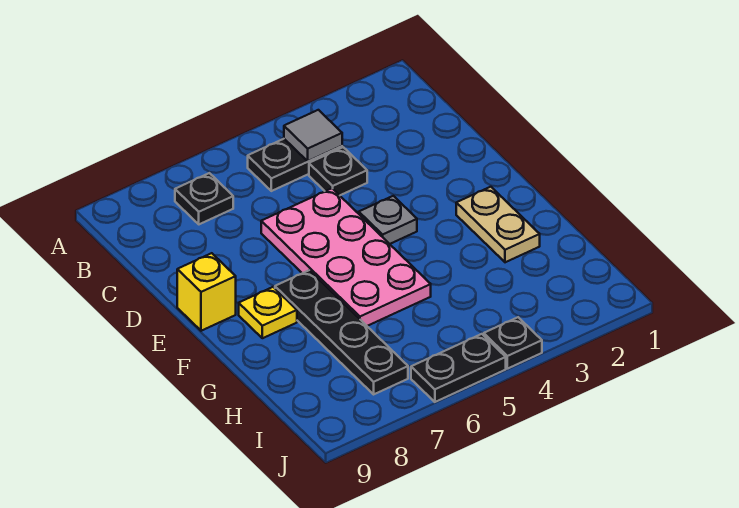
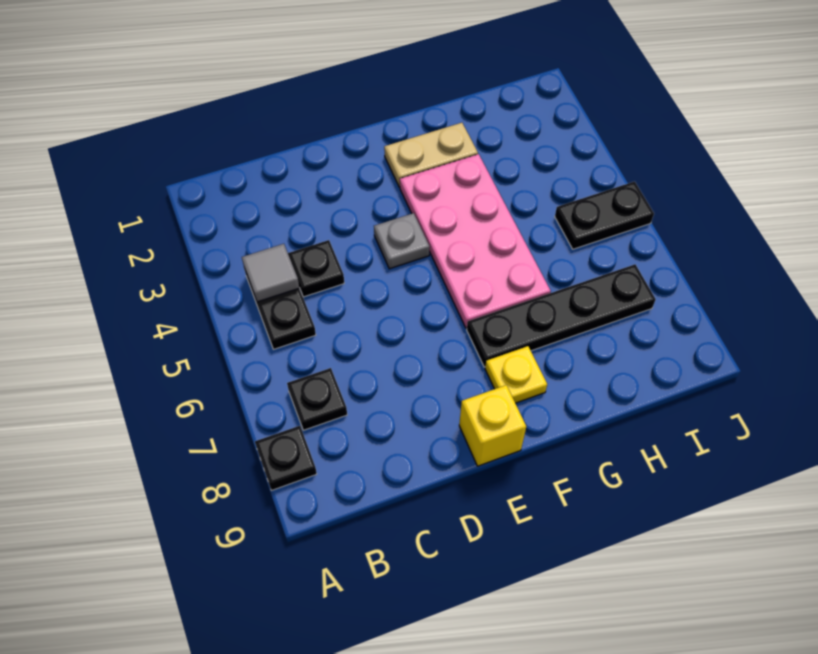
pink 2x4 plate [261,188,431,326] -> pink 2x4 plate turned to [400,154,551,328]
black 1x1 plate [484,317,542,369] -> black 1x1 plate moved to [255,426,317,490]
black 1x2 plate [411,334,506,402] -> black 1x2 plate turned to [555,182,654,249]

